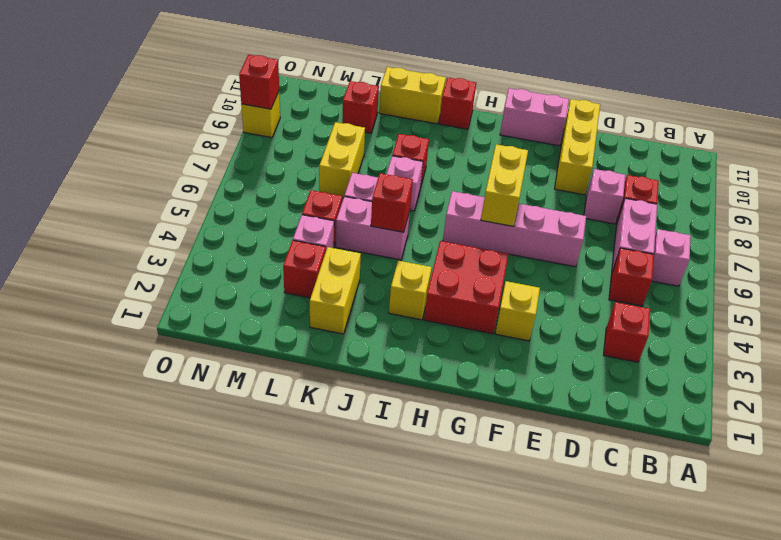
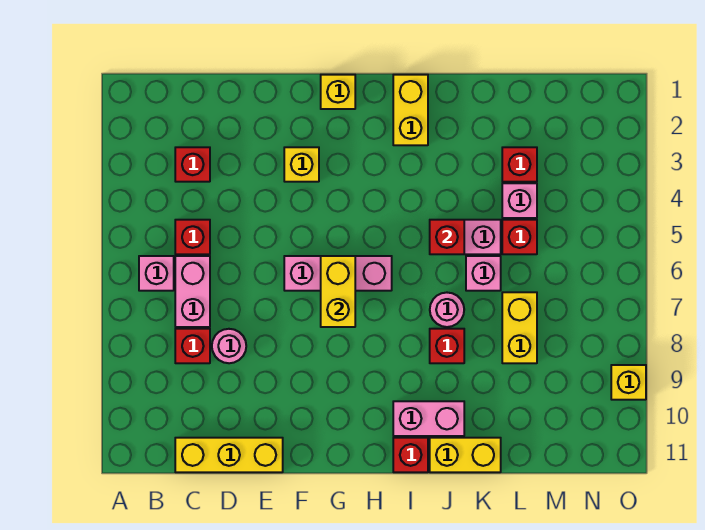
pink 1x1 brick [584,169,625,224] -> pink 1x1 round brick [212,329,246,363]
pink 1x4 brick [443,191,586,267] -> pink 1x3 brick [284,256,392,291]
yellow 1x3 brick [555,99,600,195] -> yellow 1x3 brick turned to [175,438,283,472]
pink 1x2 brick [500,88,569,146] -> pink 1x2 brick moved to [393,401,464,436]
red 2x2 brick [424,241,509,334] -> none
yellow 1x1 brick [389,261,432,320] -> yellow 1x1 brick moved to [321,75,355,109]
pink 1x1 brick [387,156,423,211] -> pink 1x1 round brick [430,293,464,327]
yellow 1x2 brick [310,247,361,334] -> yellow 1x2 brick moved to [393,75,428,145]
red 1x1 brick [342,81,379,133] -> none
red 1x1 brick [239,55,279,109] -> none

